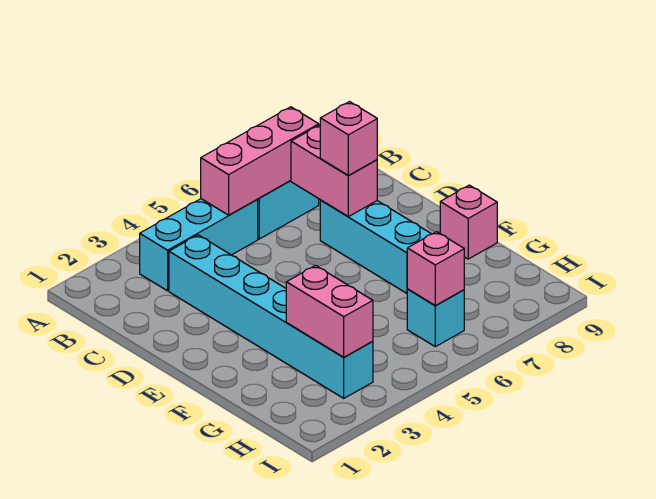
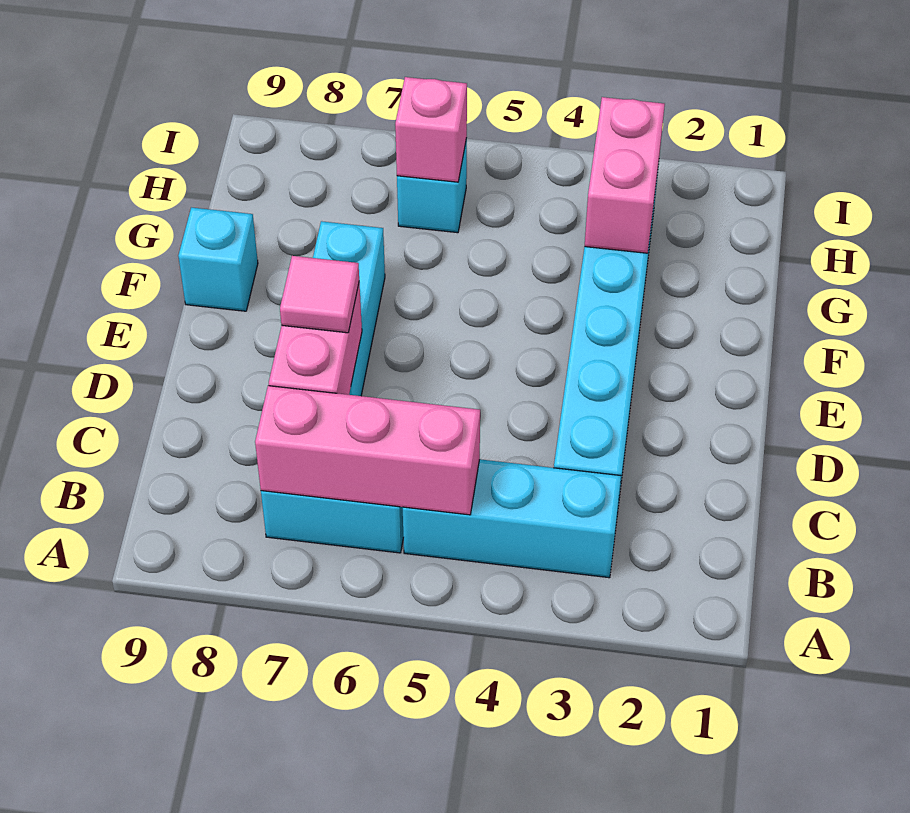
pink 1x1 brick [320,102,377,175] -> pink 1x1 tile [280,256,359,333]
pink 1x1 brick [440,185,497,259] -> cyan 1x1 brick [178,207,258,311]

